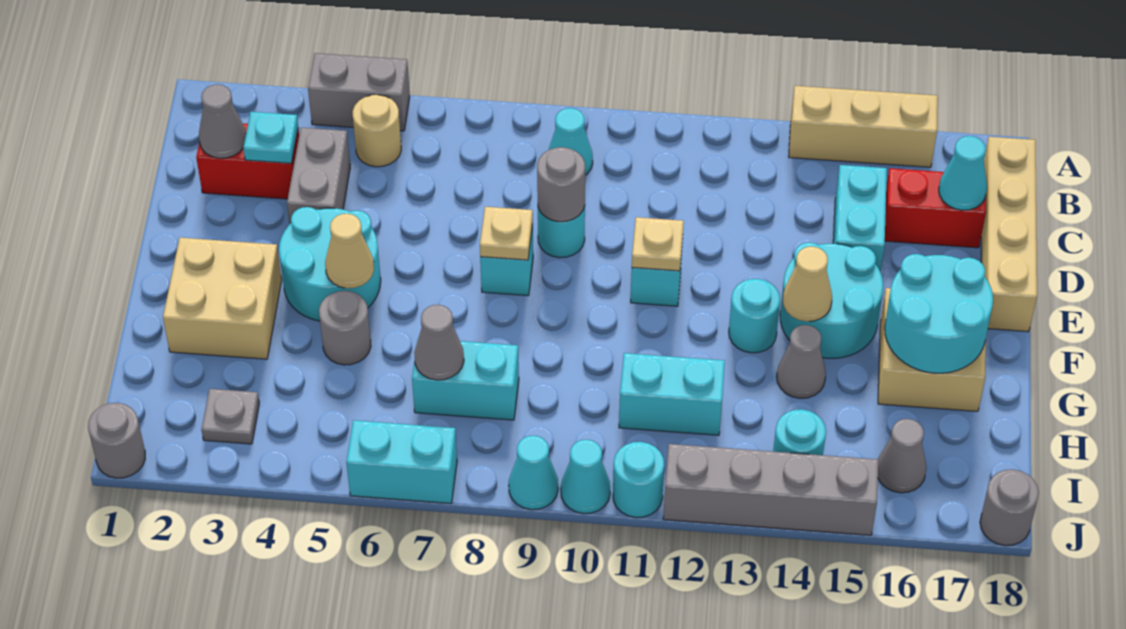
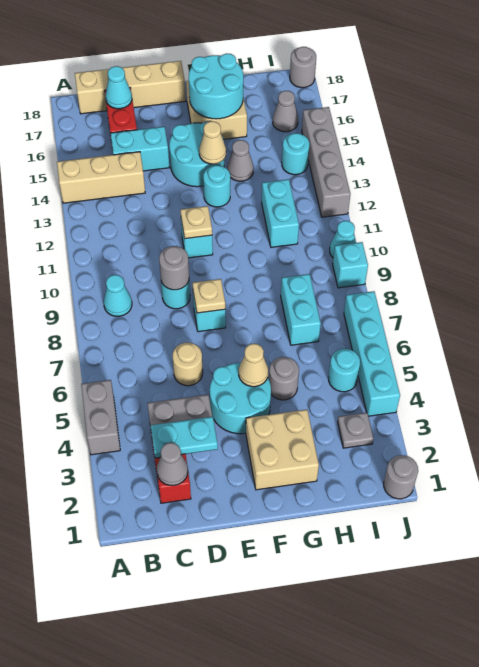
tan 1x3 brick [789,86,938,167] -> tan 1x3 brick turned to [57,152,145,203]
tan 1x1 round brick [353,95,401,167] -> tan 1x1 round brick moved to [173,343,203,386]
cyan 1x1 plate [243,112,298,163] -> cyan 1x2 plate [151,417,218,458]
grey 1x1 cone [414,305,464,380] -> none
cyan 1x2 brick [346,420,457,503] -> cyan 1x4 brick [344,291,400,416]
cyan 1x1 cone [509,436,558,510] -> cyan 1x1 brick [333,242,368,288]
cyan 1x1 round brick [613,442,664,518] -> cyan 1x1 round brick moved to [329,349,360,392]

